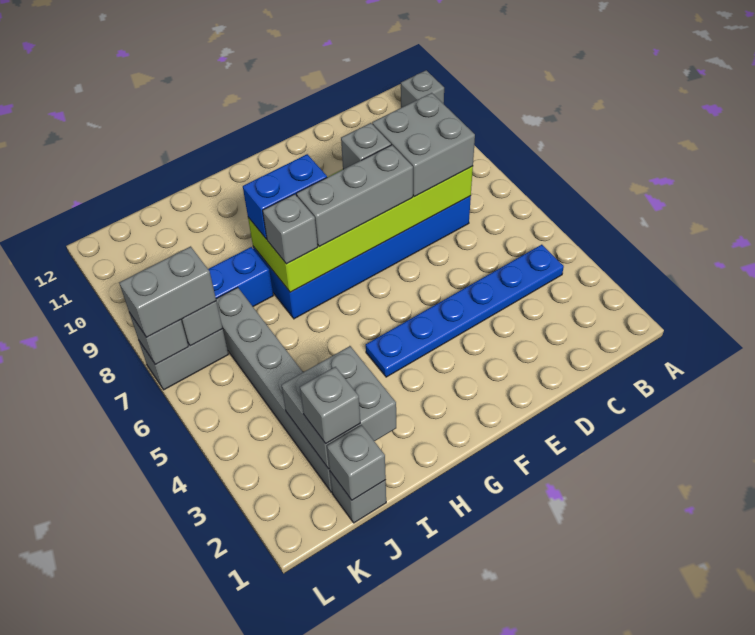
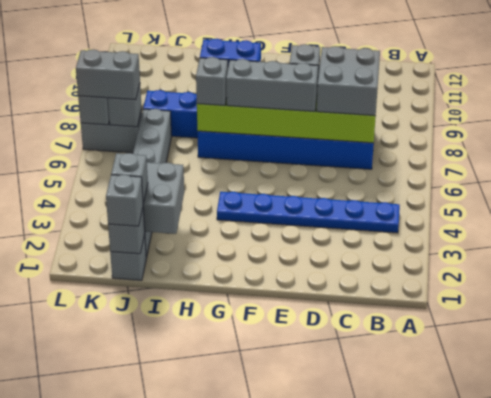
grey 1x1 brick [401,70,444,108] -> grey 1x1 brick moved to [106,175,143,226]

